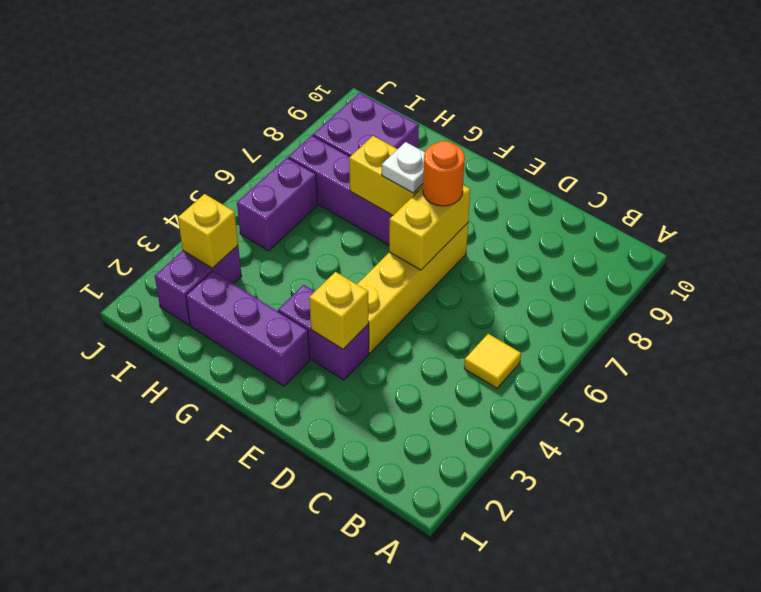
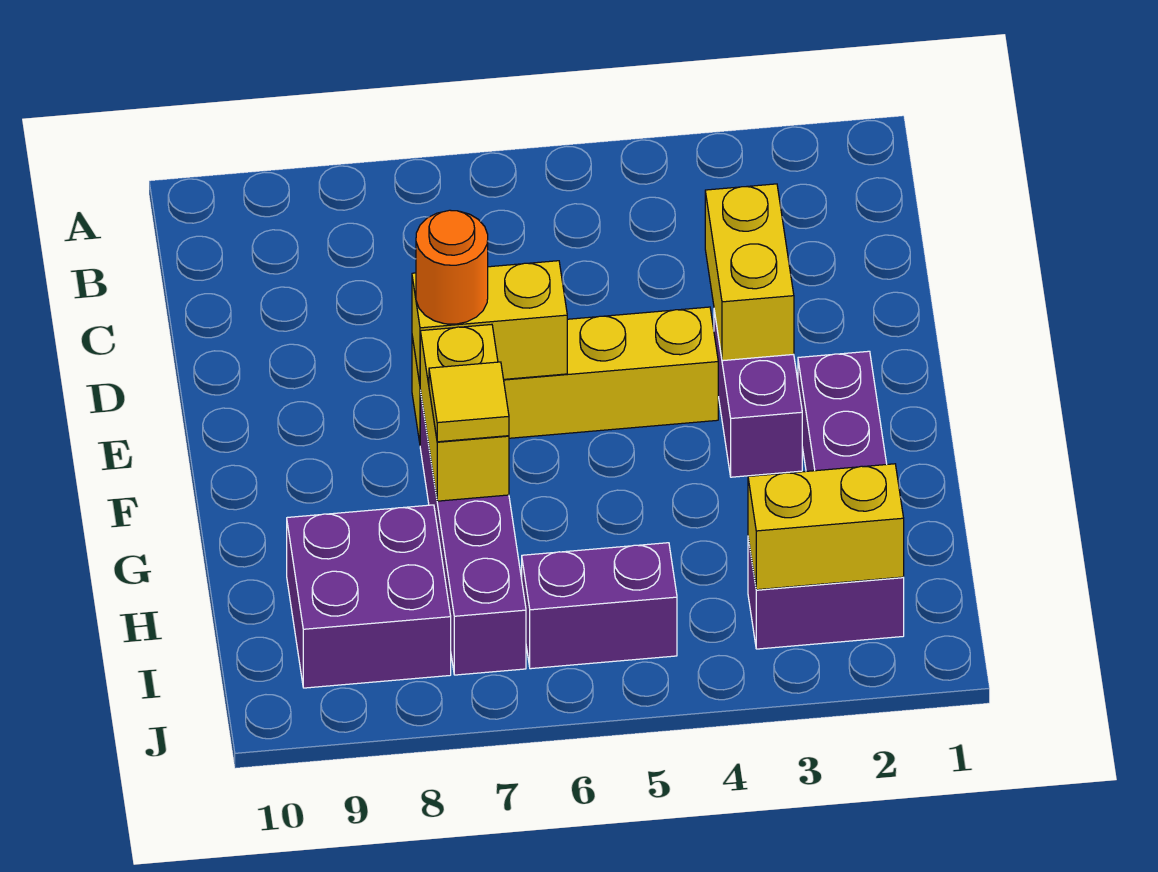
yellow 1x1 tile [464,334,521,388] -> yellow 1x1 tile moved to [429,362,509,442]
yellow 1x1 brick [309,272,369,349] -> yellow 1x2 brick [705,184,794,361]
white 1x1 plate [382,142,425,193] -> none
yellow 1x1 brick [178,194,238,268] -> yellow 1x2 brick [748,464,904,590]

